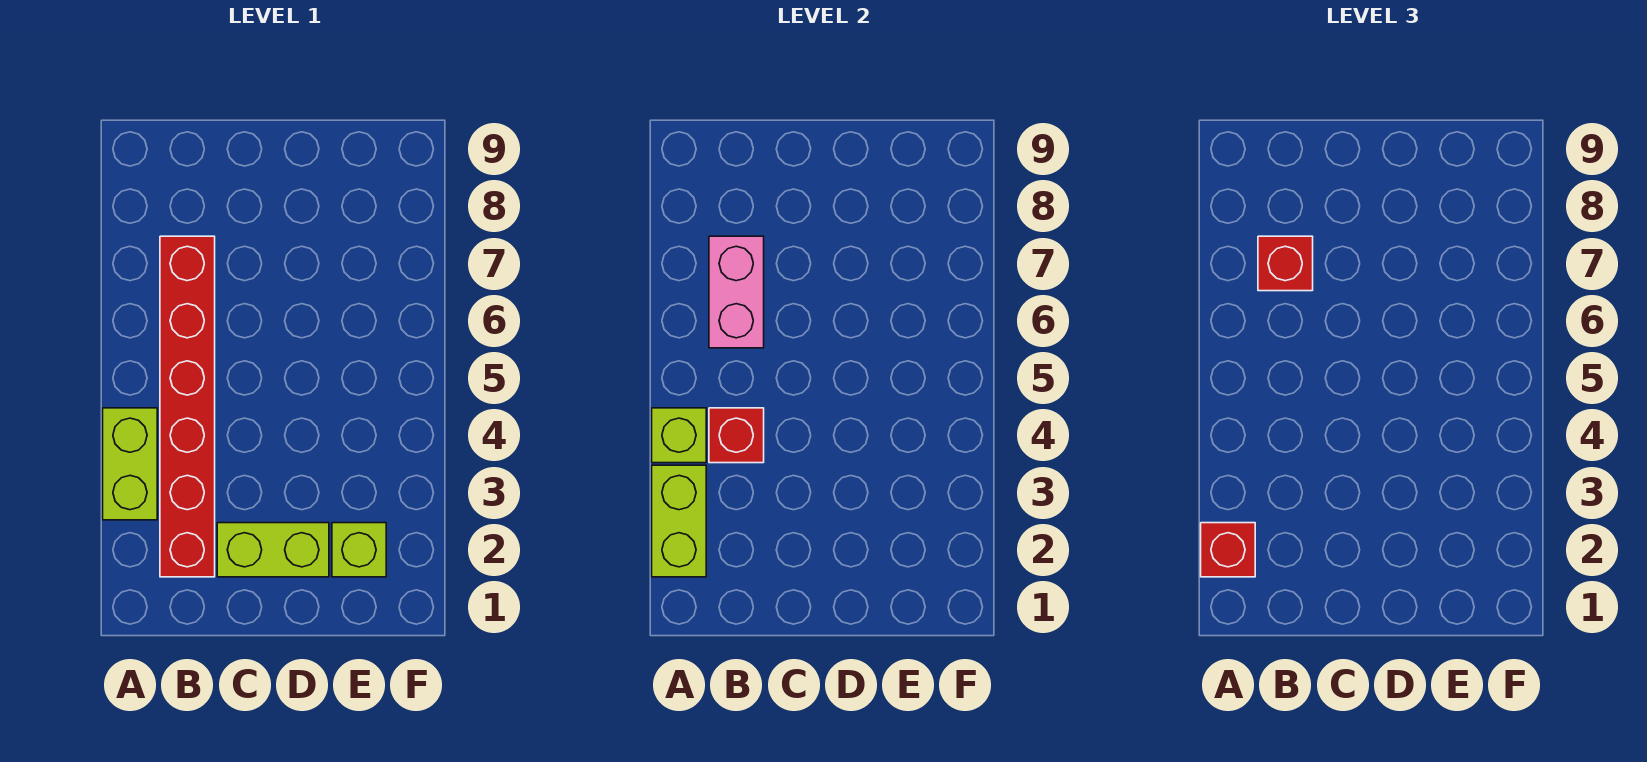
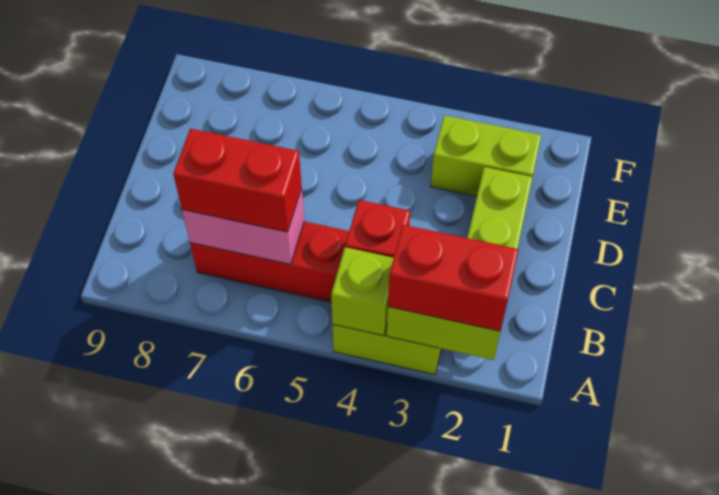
red 1x1 brick [1201,523,1255,577] -> red 1x2 brick [388,225,519,331]
red 1x1 brick [1258,236,1313,291] -> red 1x2 brick [173,128,302,232]
lime 1x1 brick [332,523,386,577] -> lime 1x2 brick [431,115,541,196]

